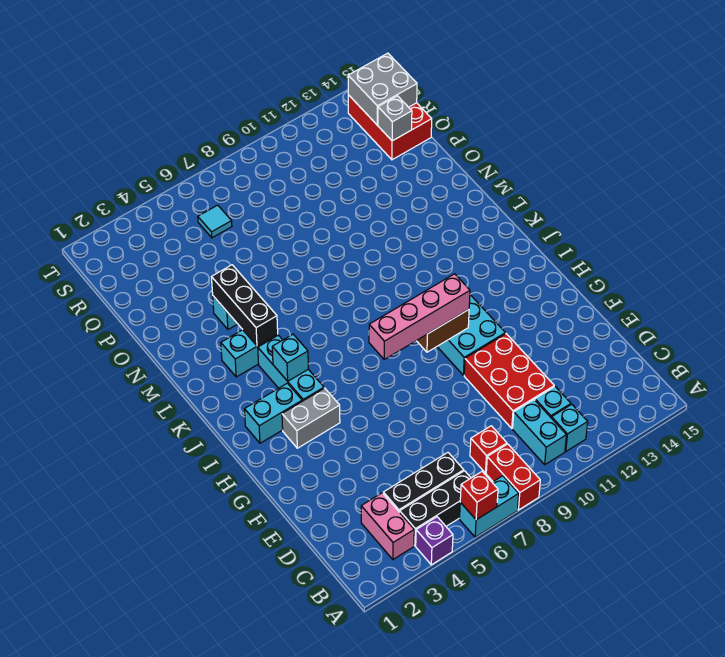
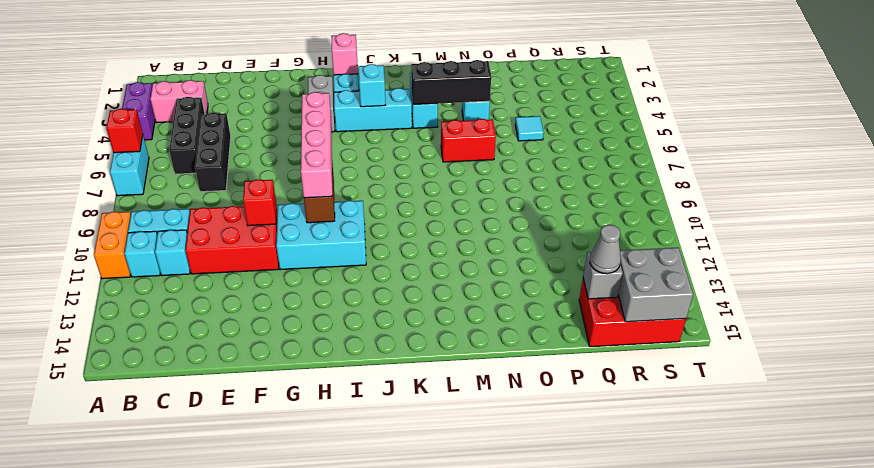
purple 1x1 brick [416,517,453,565] -> purple 1x2 brick [122,82,155,140]
red 1x2 brick [486,444,540,510] -> red 1x2 brick moved to [441,119,496,162]
none -> orange 1x2 brick [94,212,131,279]
black 1x3 brick [400,471,471,546] -> black 1x3 brick moved to [195,113,231,192]
red 1x1 brick [470,426,507,473] -> red 1x1 brick moved to [243,179,276,226]
none -> pink 1x1 brick [331,33,358,75]
none -> grey 1x1 cone [590,225,621,274]
cyan 1x1 tile [198,205,232,238] -> cyan 1x1 tile moved to [515,116,544,141]

